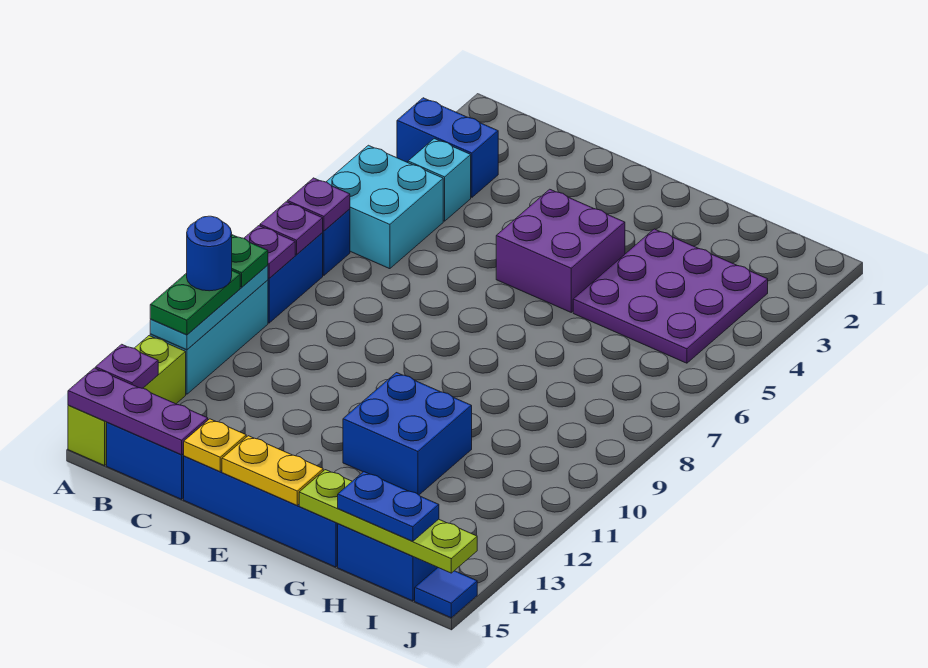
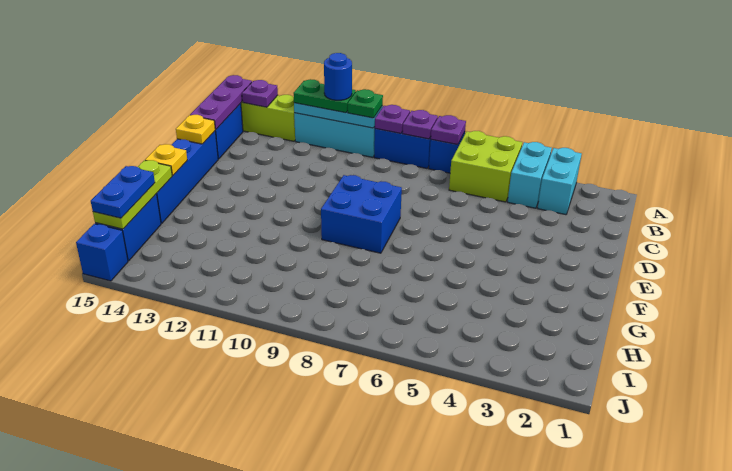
blue 1x2 brick [397,98,498,197] -> cyan 1x2 brick [538,148,582,215]
cyan 2x2 brick [326,145,443,269] -> lime 2x2 brick [449,131,522,202]
cyan 1x1 brick [408,139,471,221] -> cyan 1x2 brick [508,142,552,208]
purple 2x2 brick [496,189,625,312] -> none
yellow 1x2 plate [222,436,323,505] -> yellow 1x1 plate [145,144,187,176]
blue 2x2 brick [343,373,472,495] -> blue 2x2 brick moved to [321,175,402,253]
purple 3x3 plate [573,229,768,363] -> none
lime 1x4 plate [299,470,477,573] -> lime 1x3 plate [93,160,172,229]
blue 1x1 tile [415,568,477,618] -> blue 1x1 brick [76,224,128,281]

